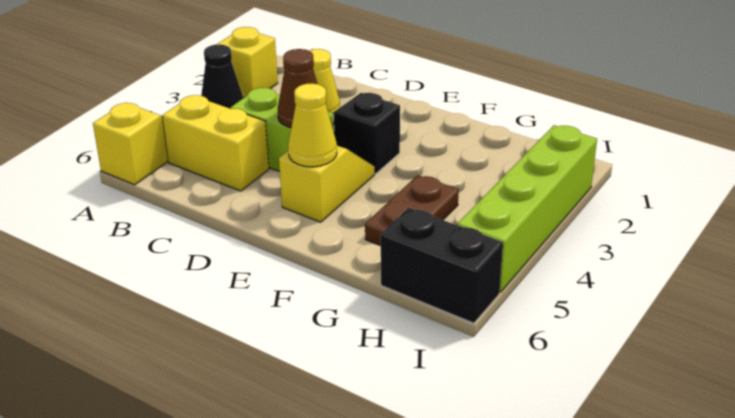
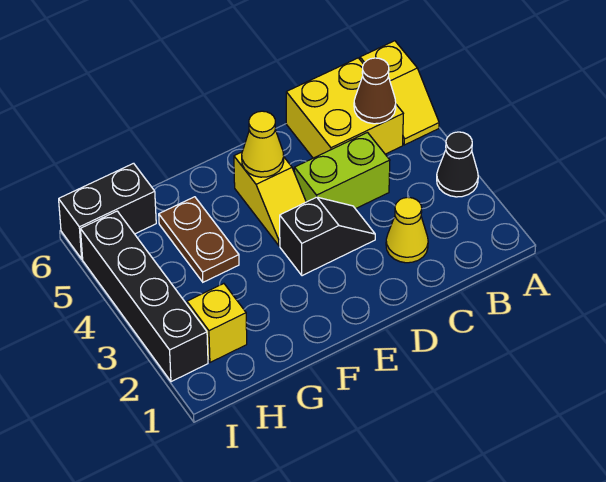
yellow 1x1 brick [217,27,278,98] -> yellow 1x1 brick moved to [187,284,247,362]
yellow 1x2 brick [162,95,269,191] -> yellow 2x2 brick [286,58,403,158]
brown 1x1 cone [278,49,317,128] -> brown 1x1 cone moved to [354,58,396,124]
lime 1x4 brick [457,125,597,292] -> black 1x4 brick [81,211,208,382]

